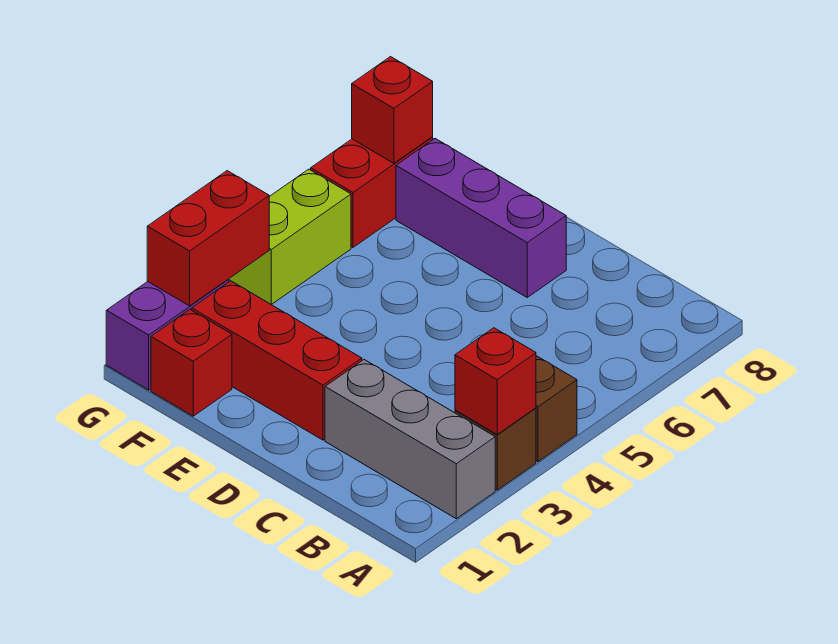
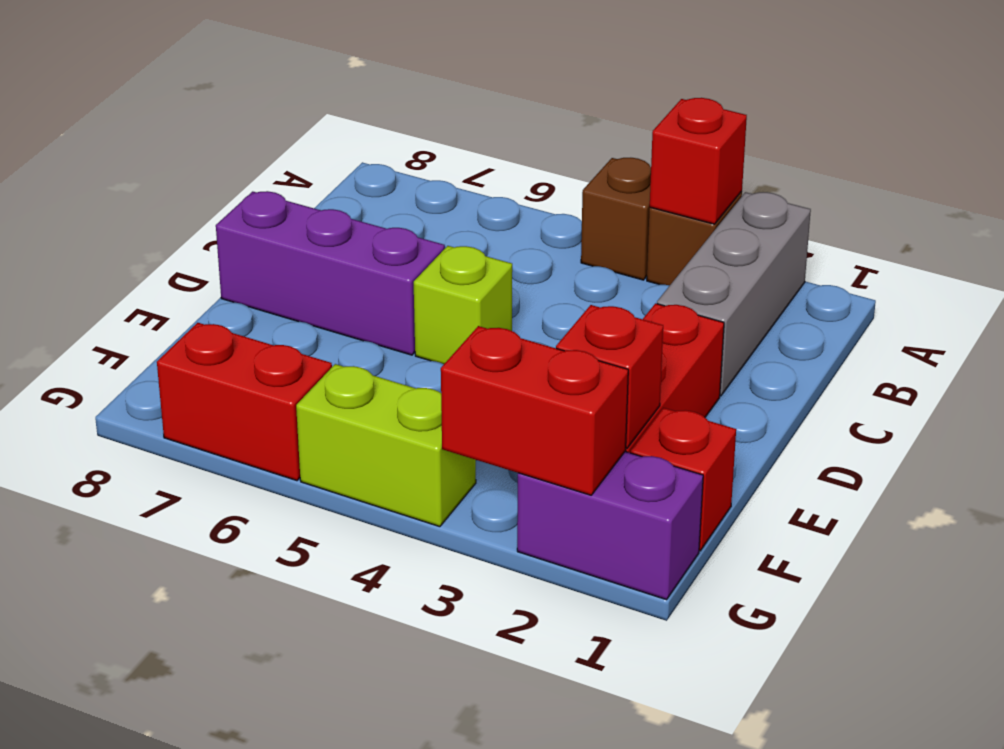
none -> lime 1x1 brick [414,246,512,364]
purple 1x3 brick [396,139,566,297] -> purple 1x3 brick turned to [216,191,445,355]
red 1x1 brick [352,57,433,163] -> red 1x1 brick moved to [556,305,663,448]

